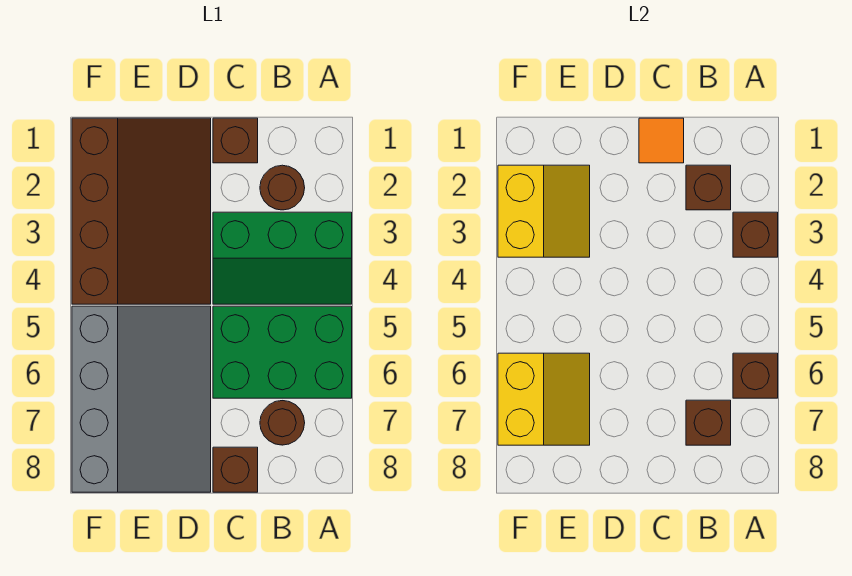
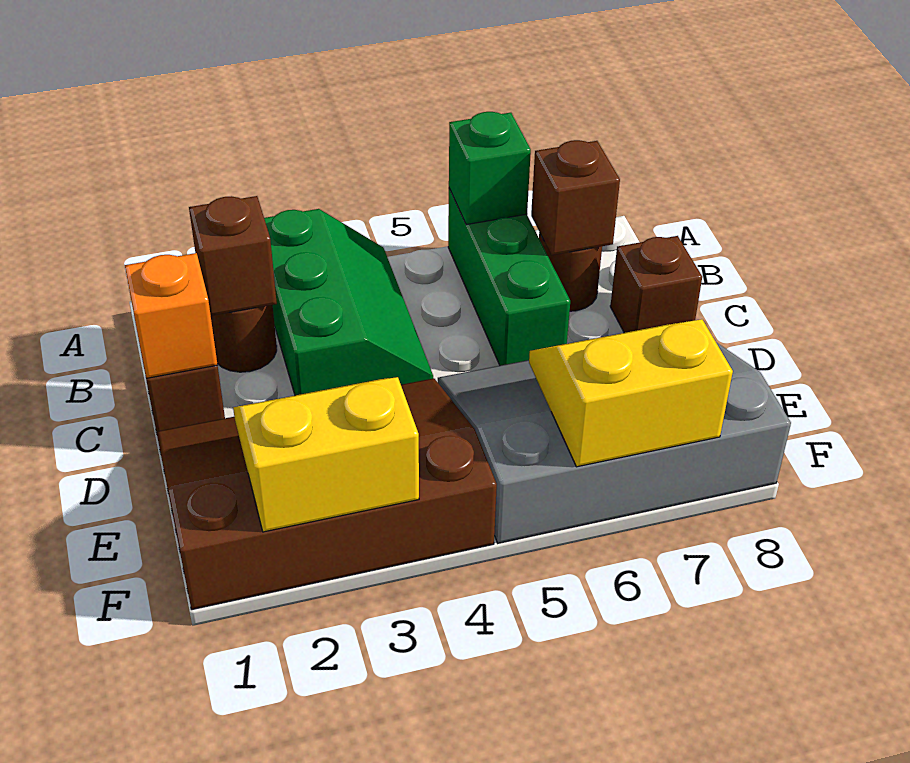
brown 1x1 brick [733,212,778,257] -> none
green 2x3 brick [213,306,352,398] -> green 1x3 brick [448,189,570,366]
brown 1x1 brick [733,353,778,398] -> green 1x1 brick [449,112,531,225]
orange 1x1 tile [639,118,684,163] -> orange 1x1 brick [125,253,217,378]

